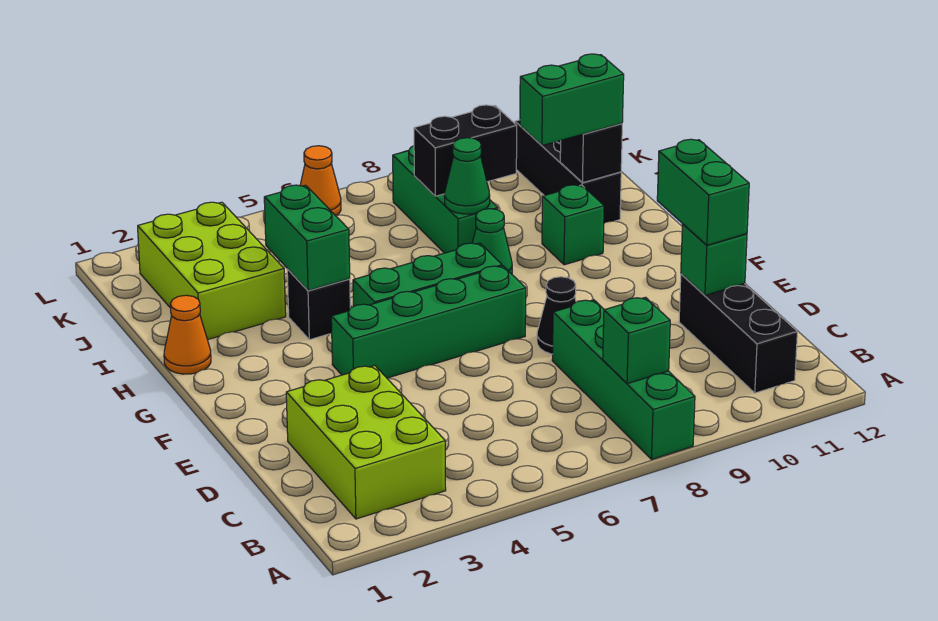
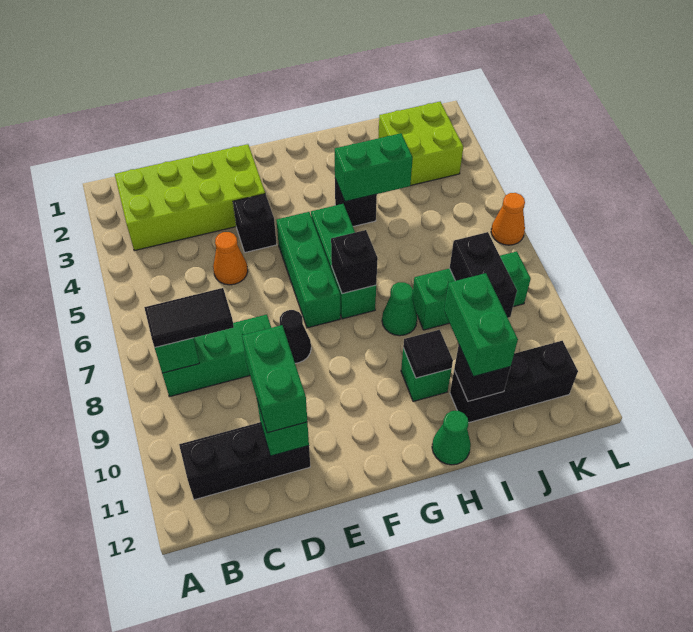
green 1x4 brick [552,300,695,459] -> green 1x3 brick [162,315,271,397]
lime 2x3 brick [286,365,446,519] -> lime 2x4 brick [115,144,265,251]
none -> black 1x2 tile [144,288,234,348]
green 1x2 brick [657,139,749,245] -> green 1x2 brick turned to [242,325,307,433]
none -> black 1x1 brick [233,194,277,252]
green 1x4 brick [331,266,526,378] -> green 1x3 brick [276,212,340,328]
none -> black 1x1 brick [331,230,378,294]
orange 1x1 cone [164,295,211,374] -> orange 1x1 cone moved to [213,232,248,285]
none -> black 1x1 tile [403,330,453,378]
lime 2x3 brick [138,202,286,340] -> lime 2x2 brick [378,102,463,186]
green 1x1 cone [445,138,490,214] -> green 1x1 cone moved to [432,411,471,465]

